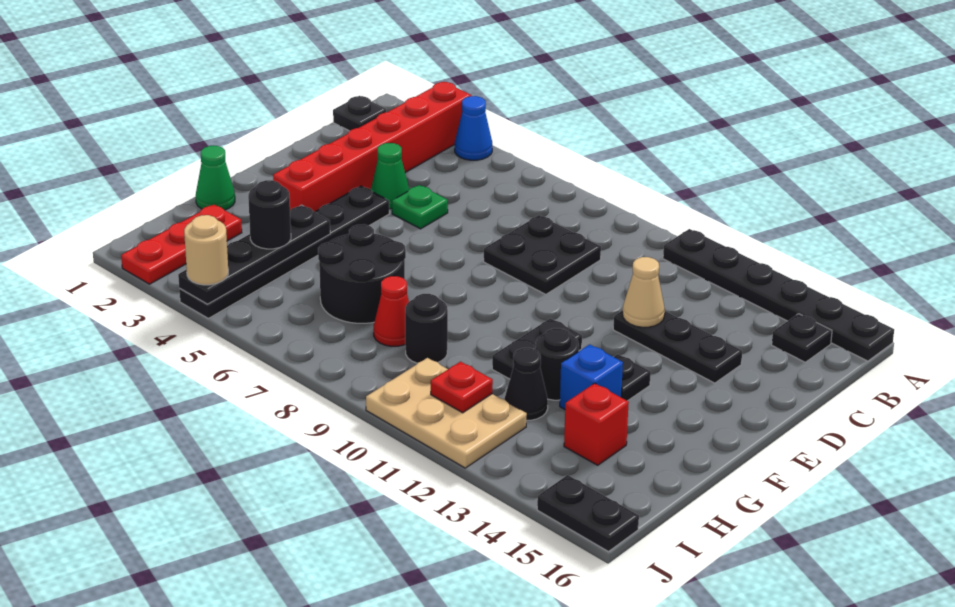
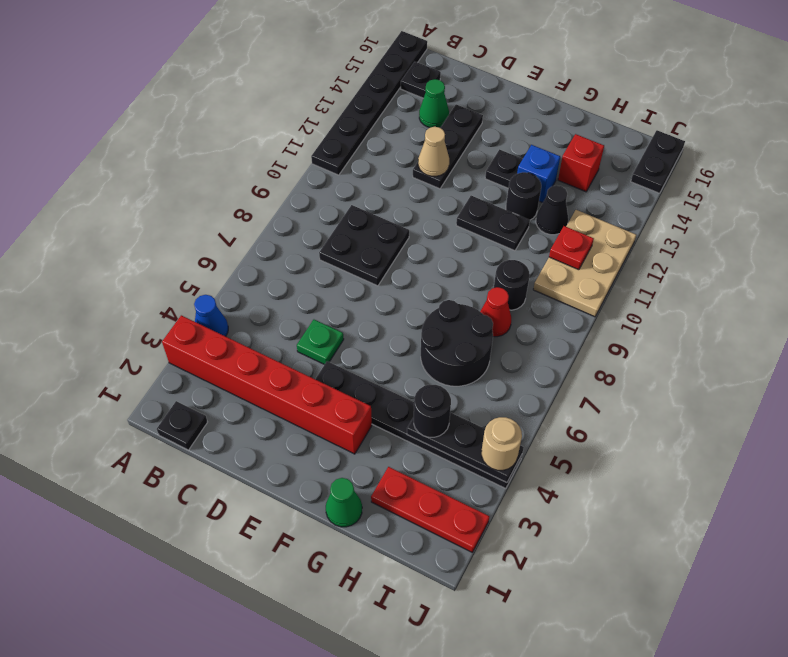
green 1x1 cone [371,143,409,209] -> green 1x1 cone moved to [419,79,449,128]
black 1x4 plate [178,205,330,304] -> black 1x3 plate [407,413,524,483]

